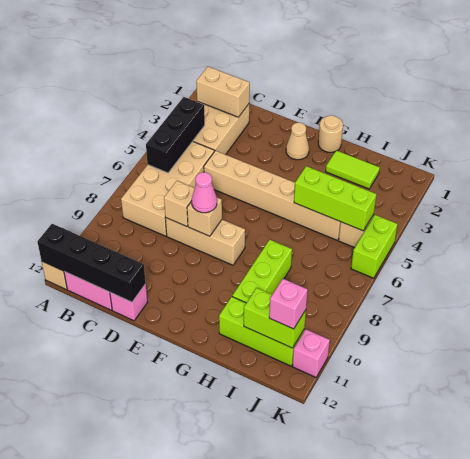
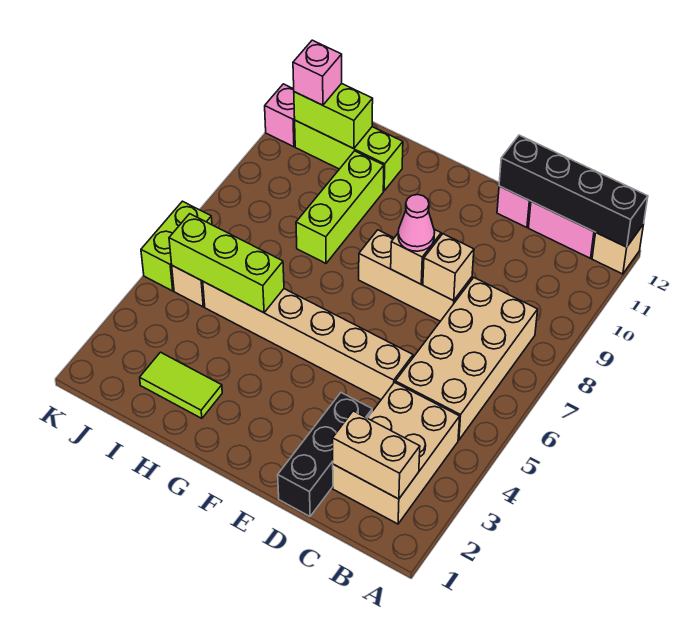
black 1x3 brick [146,97,205,173] -> black 1x3 brick moved to [278,393,372,516]
tan 1x1 cone [286,123,309,160] -> none
tan 1x1 round brick [318,115,343,152] -> none

